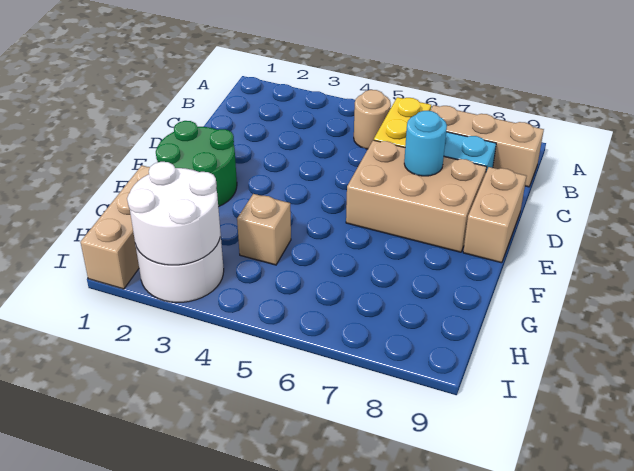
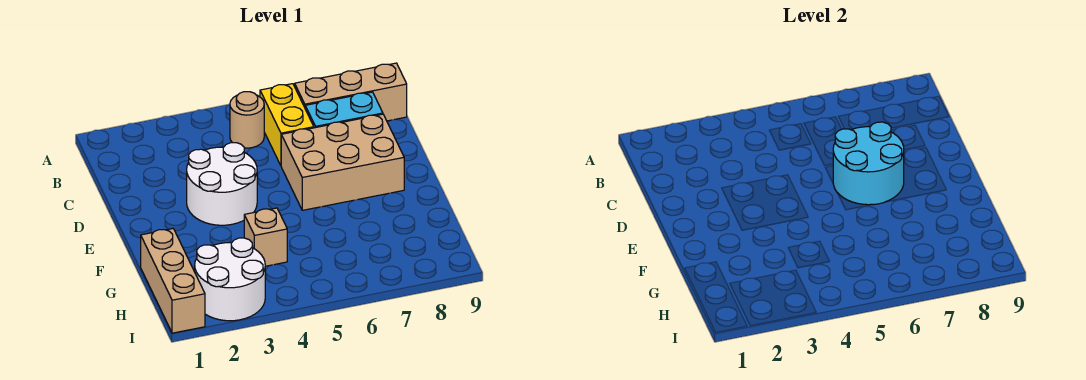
cyan 1x1 round brick [404,111,447,176] -> cyan 2x2 round brick [833,122,904,205]
tan 1x2 brick [463,167,526,263] -> none
green 2x2 round brick [156,121,237,207] -> none
white 2x2 round brick [127,162,220,265] -> white 2x2 round brick moved to [187,143,257,225]

